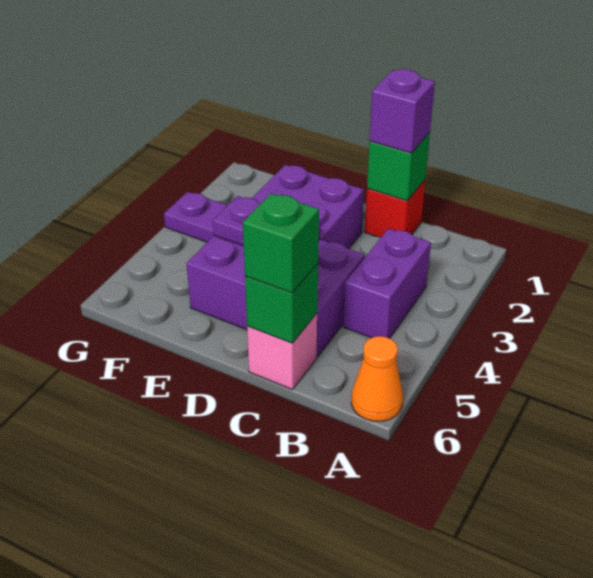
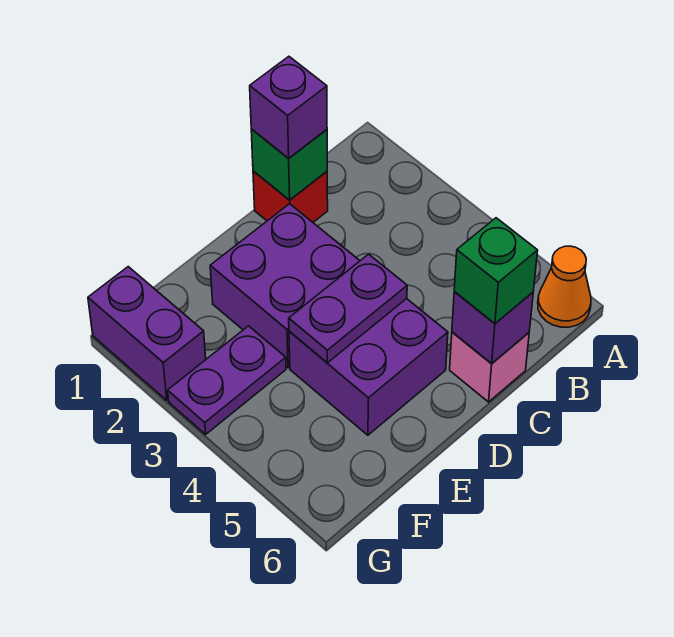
purple 1x2 brick [343,228,431,338] -> purple 1x2 brick moved to [88,267,206,400]
purple 2x3 brick [187,236,365,357] -> purple 2x2 brick [289,299,448,435]
green 1x1 brick [245,263,318,343] -> purple 1x1 brick [452,291,533,363]

